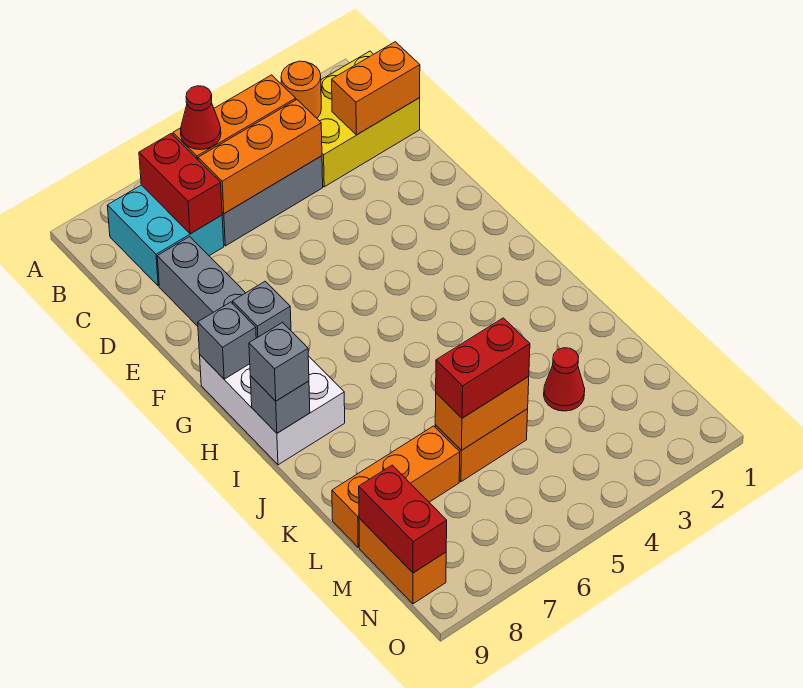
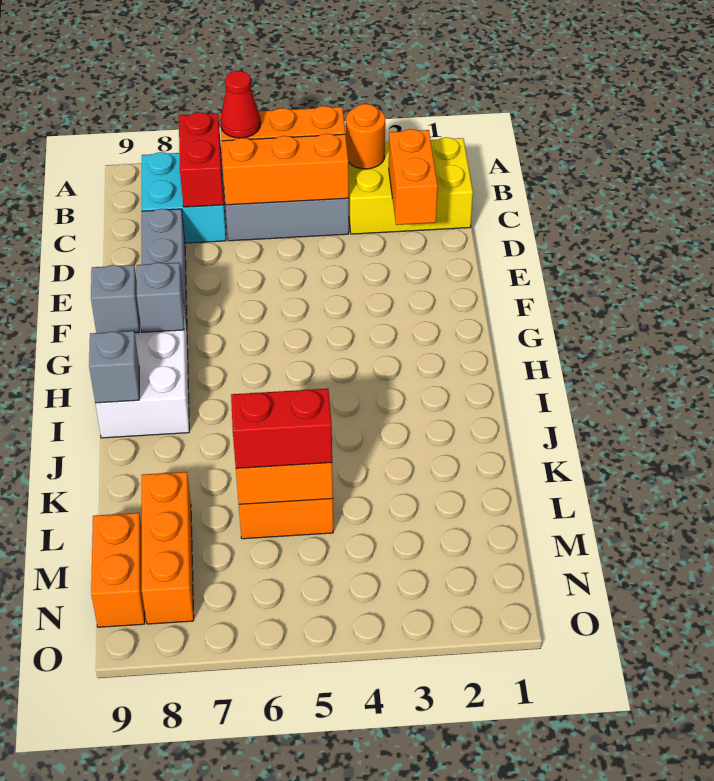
orange 1x2 brick [332,42,420,135] -> orange 1x2 brick turned to [389,129,438,225]
grey 1x1 brick [249,323,309,401] -> none
red 1x1 cone [544,348,585,411] -> none
orange 1x3 brick [332,426,460,547] -> orange 1x3 brick turned to [142,472,194,624]
red 1x2 brick [359,465,447,573] -> none

